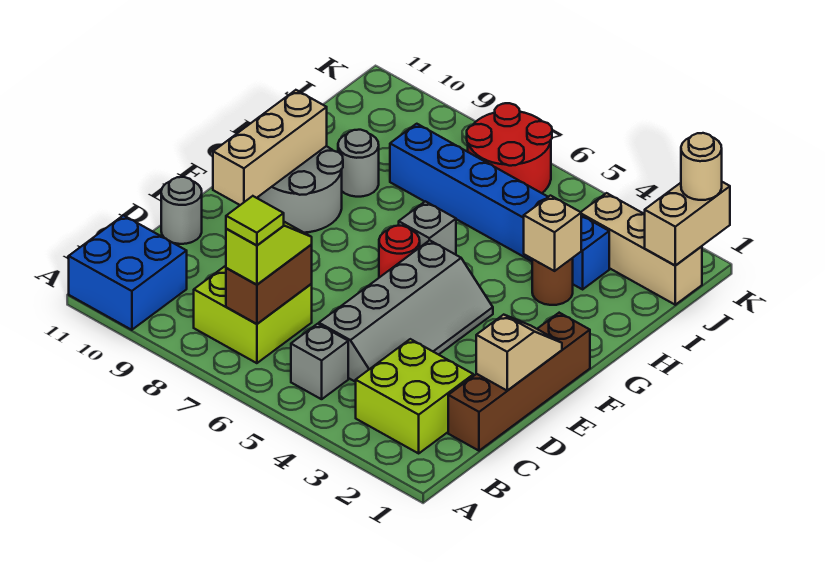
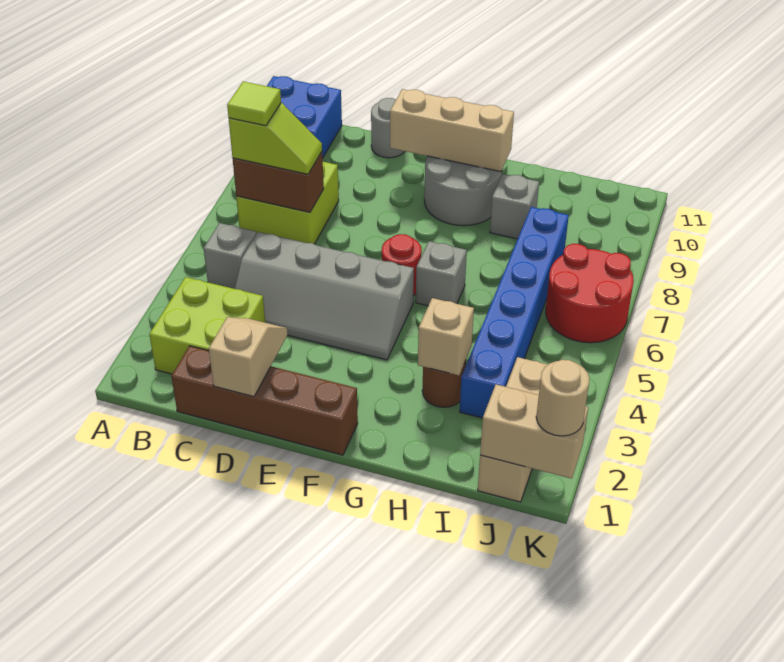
tan 1x2 slope [476,315,562,391] -> tan 1x2 slope turned to [209,317,288,397]
grey 1x1 round brick [338,130,379,197] -> grey 1x1 brick [490,174,539,239]

